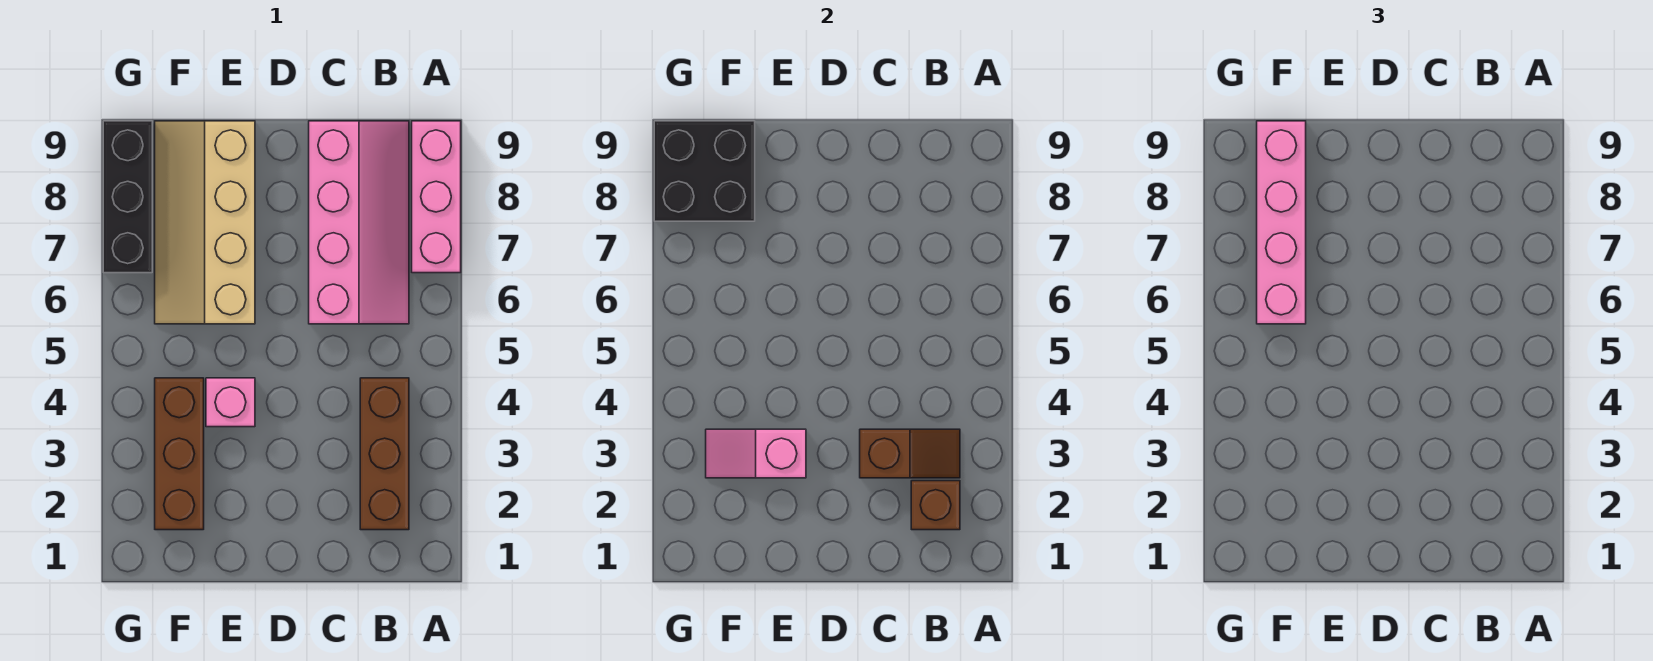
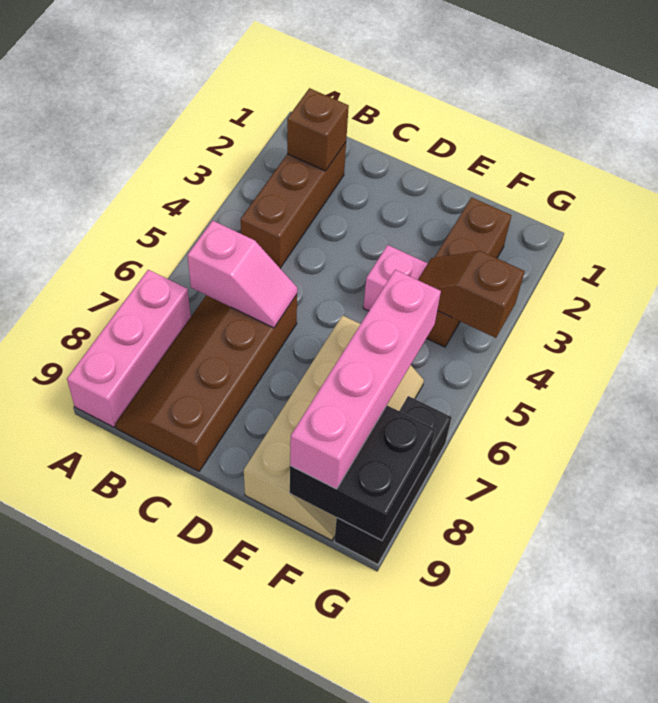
brown 1x2 slope [860,429,960,478] -> brown 1x2 slope moved to [418,251,525,338]
pink 2x4 slope [309,121,409,324] -> brown 2x4 slope [115,295,297,471]
pink 1x2 slope [706,429,806,478] -> pink 1x2 slope moved to [188,221,297,328]

